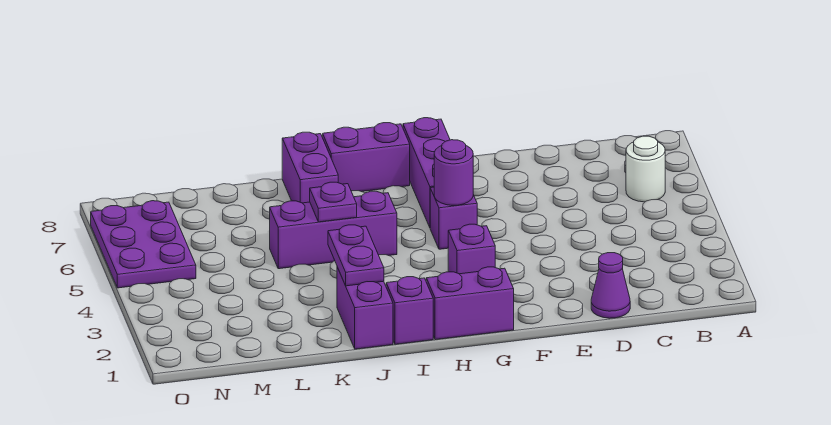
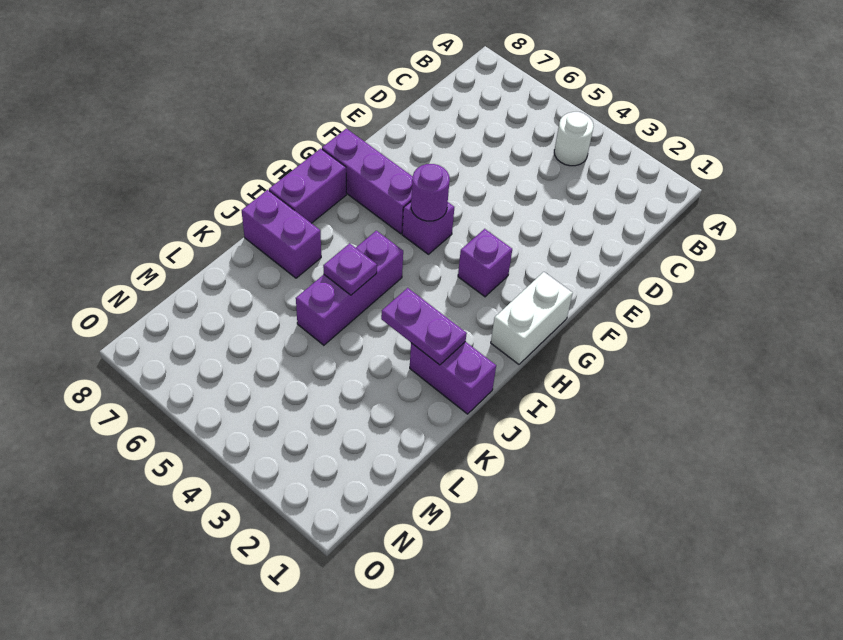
white 1x1 round brick [626,136,665,202] -> white 1x1 round brick moved to [554,112,594,166]
purple 1x1 cone [591,253,630,318] -> none
purple 1x2 brick [426,267,514,340] -> white 1x2 brick [491,272,573,364]
purple 1x1 brick [386,277,433,344] -> none
purple 2x3 plate [91,201,196,288] -> none

